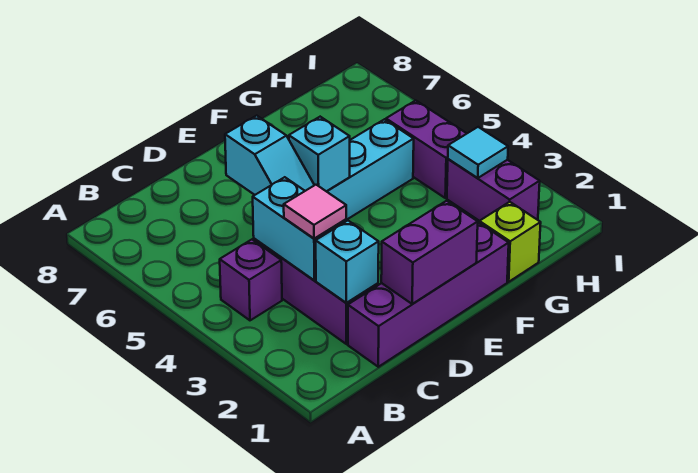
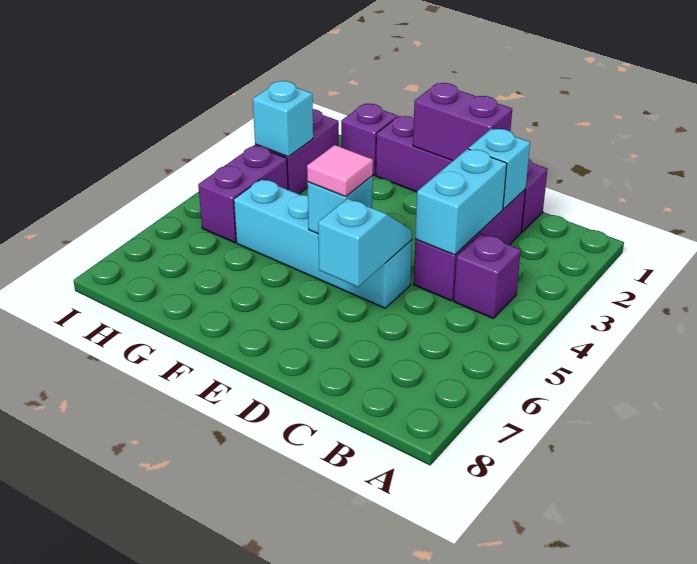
pink 1x1 tile [284,185,346,239] -> pink 1x1 tile moved to [307,145,373,197]
lime 1x1 brick [479,202,541,282] -> purple 1x1 brick [341,104,397,175]
cyan 1x1 tile [448,127,508,178] -> cyan 1x1 brick [253,81,313,157]

